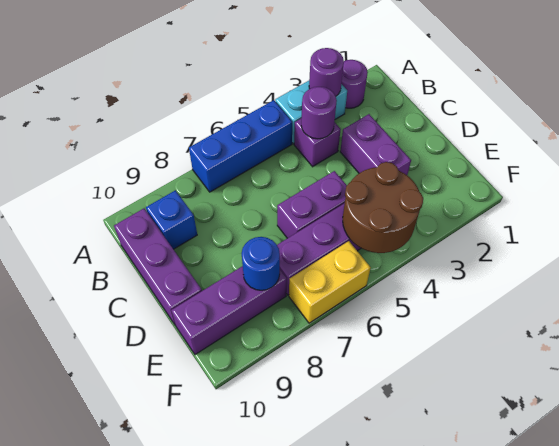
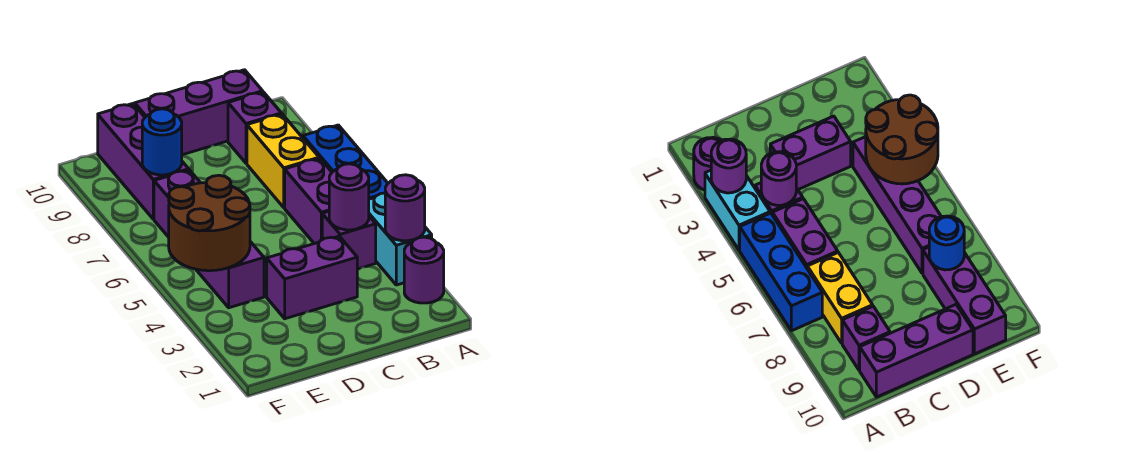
blue 1x1 brick [146,190,197,249] -> purple 1x1 brick [228,92,281,163]
purple 1x2 brick [277,171,347,238] -> purple 1x2 brick moved to [285,159,332,244]
yellow 1x2 brick [289,241,371,323] -> yellow 1x2 brick moved to [247,114,319,208]

